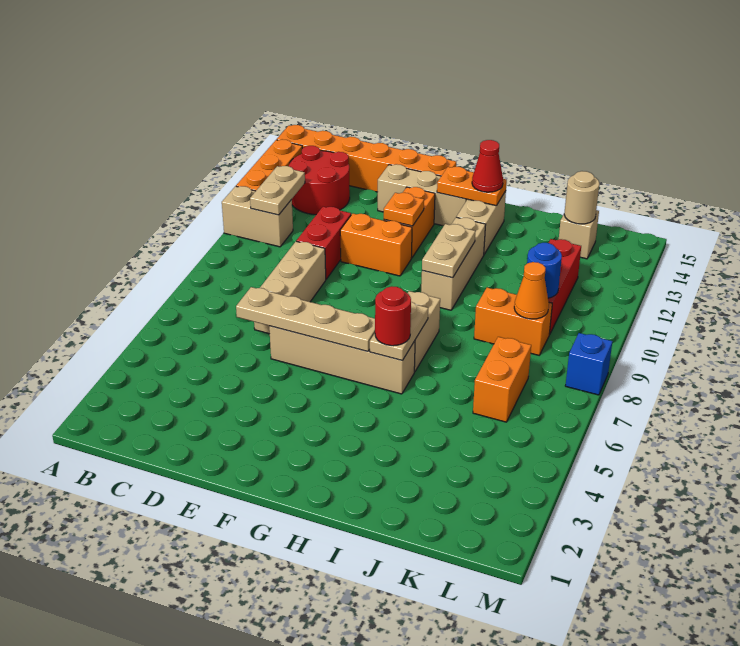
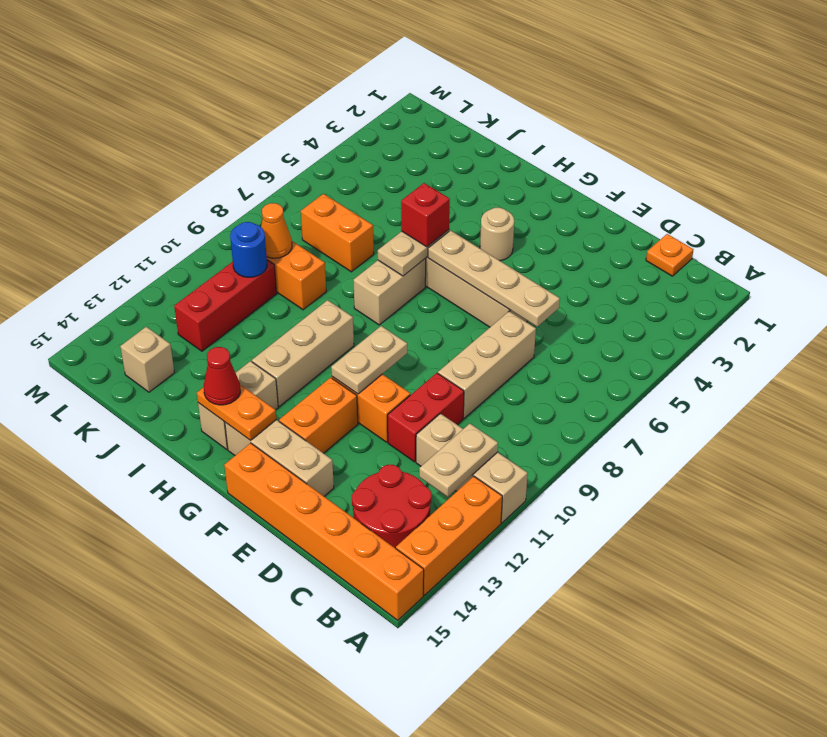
tan 1x2 brick [222,186,293,247] -> tan 1x3 brick [416,414,528,523]
orange 1x1 plate [384,193,424,226] -> orange 1x1 plate moved to [646,234,693,276]
red 1x1 round brick [375,286,411,346] -> red 1x1 brick [401,183,450,247]
tan 1x2 plate [422,224,475,278] -> tan 1x2 plate moved to [331,326,407,394]
orange 1x2 brick [473,337,531,422] -> orange 1x2 brick turned to [301,194,374,272]
tan 1x1 round brick [564,171,599,224] -> tan 1x1 round brick moved to [480,208,514,261]
blue 1x1 brick [565,333,612,395] -> none

